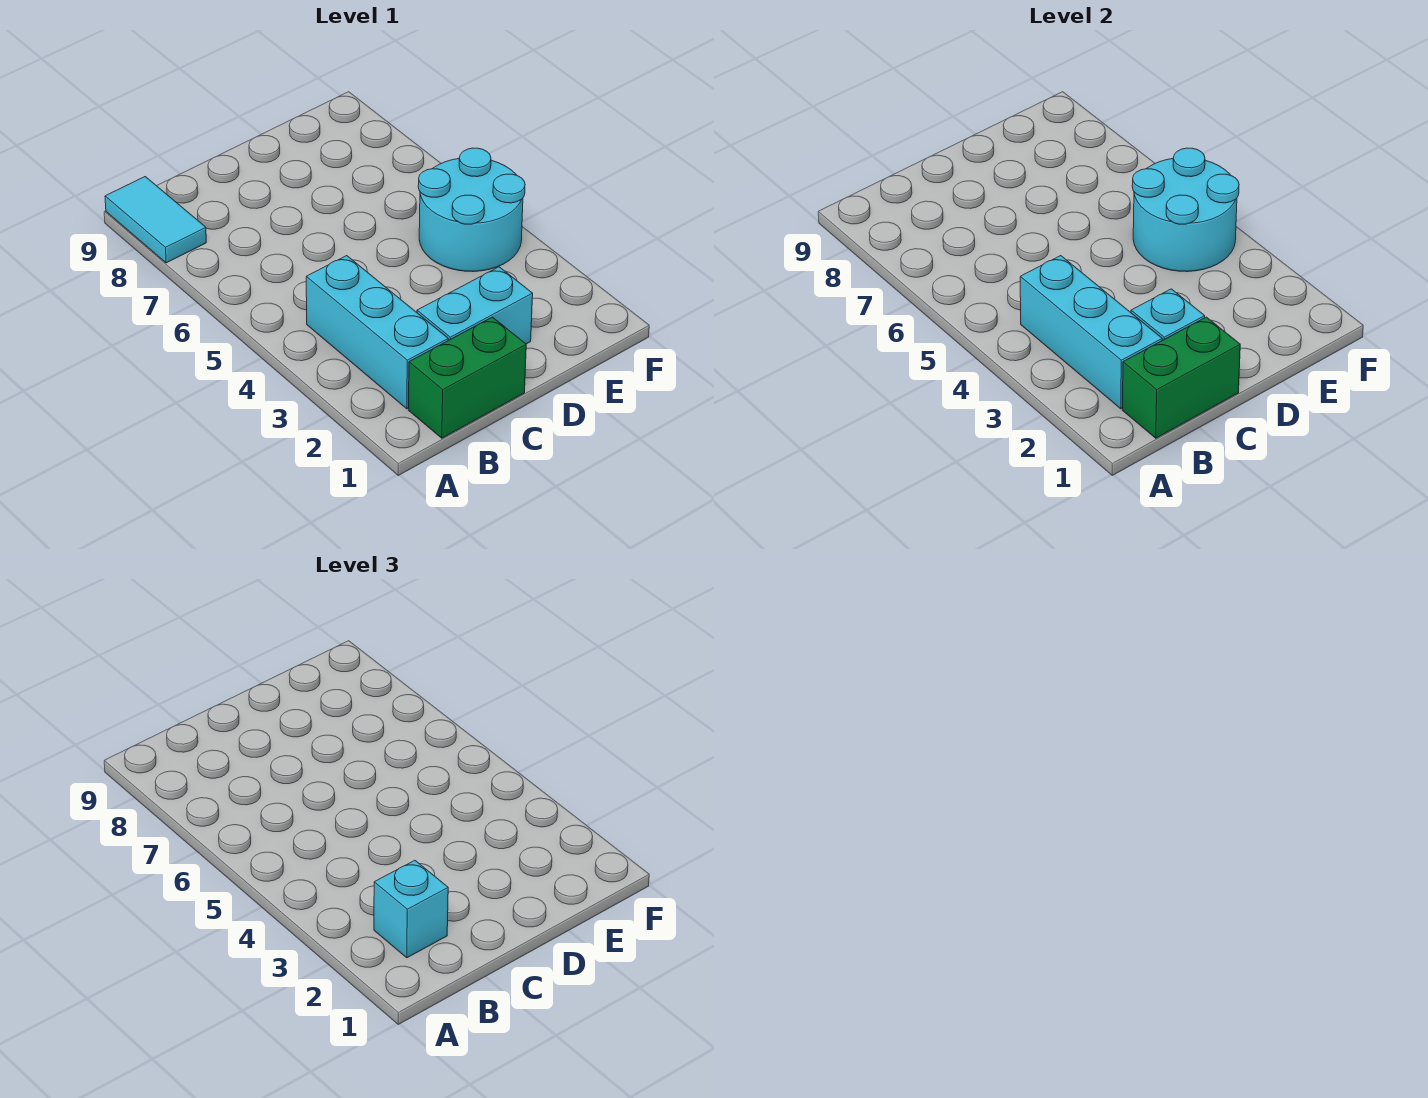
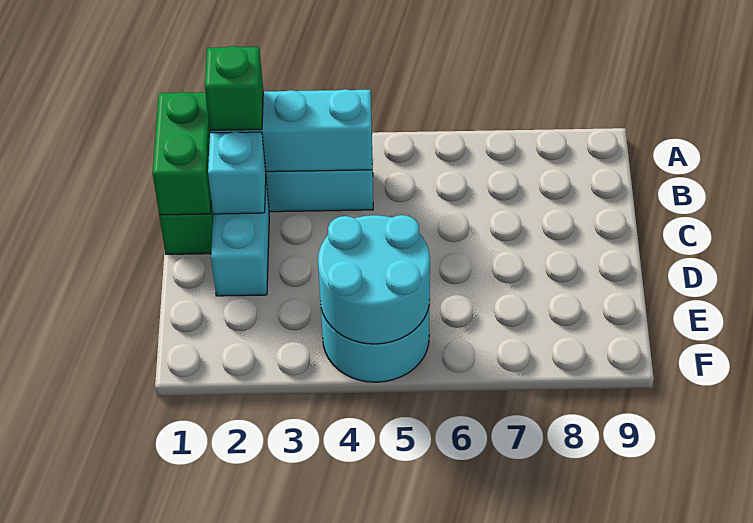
cyan 1x2 tile [105,177,206,263] -> none
cyan 1x1 brick [374,860,448,958] -> green 1x1 brick [205,46,263,130]

